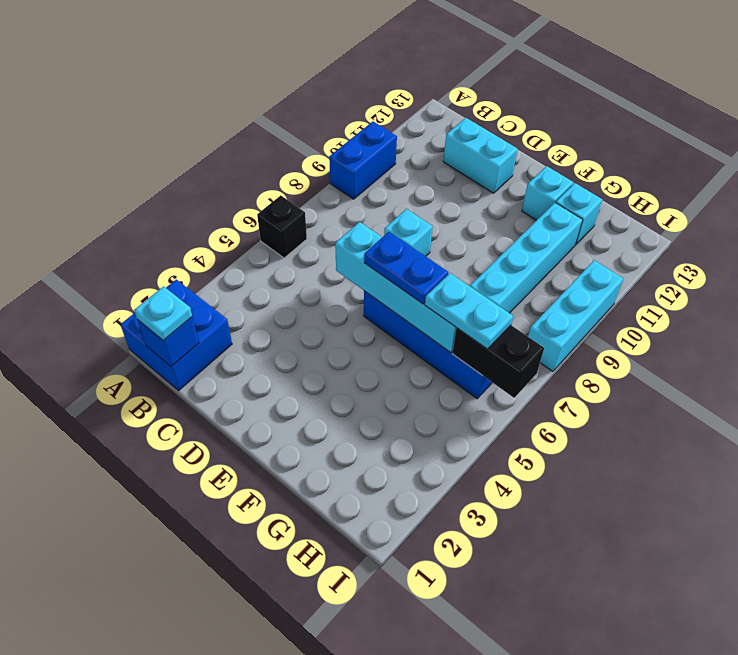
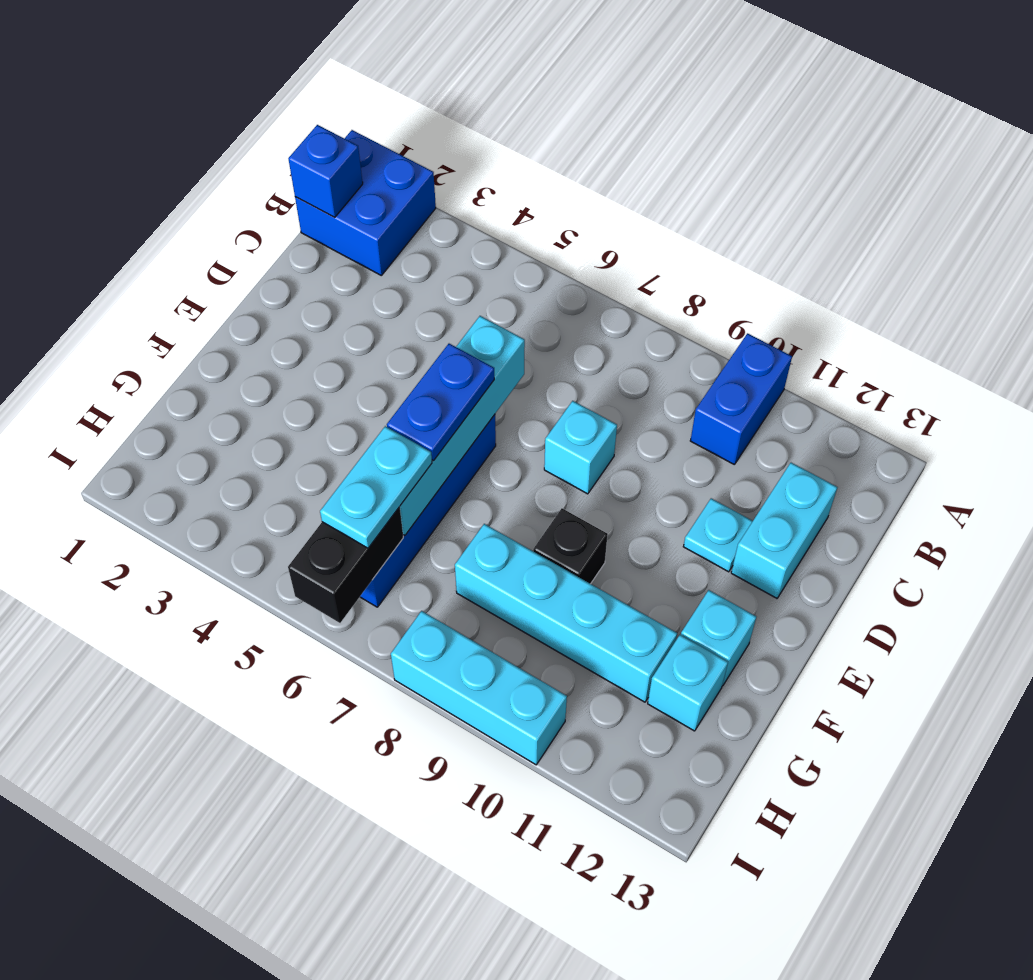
black 1x1 brick [257,196,307,258] -> black 1x1 brick moved to [533,508,608,584]
blue 1x2 brick [329,121,397,199] -> blue 1x2 brick turned to [690,333,792,465]
cyan 1x1 plate [134,286,192,341] -> cyan 1x1 plate moved to [683,498,753,572]

